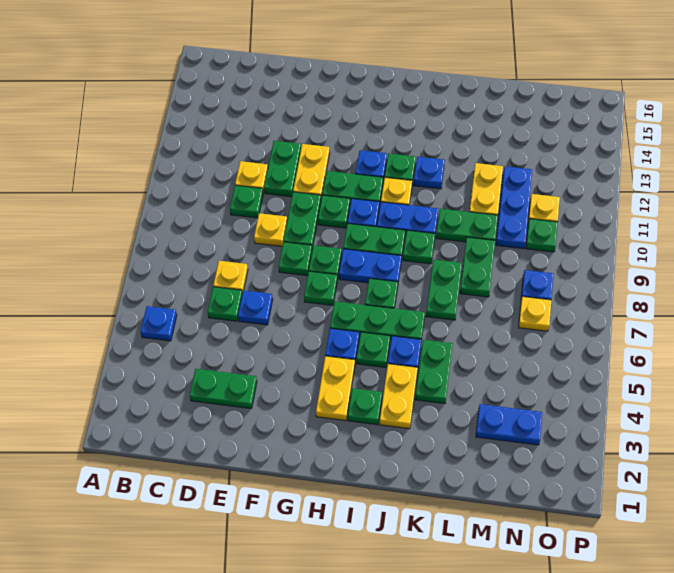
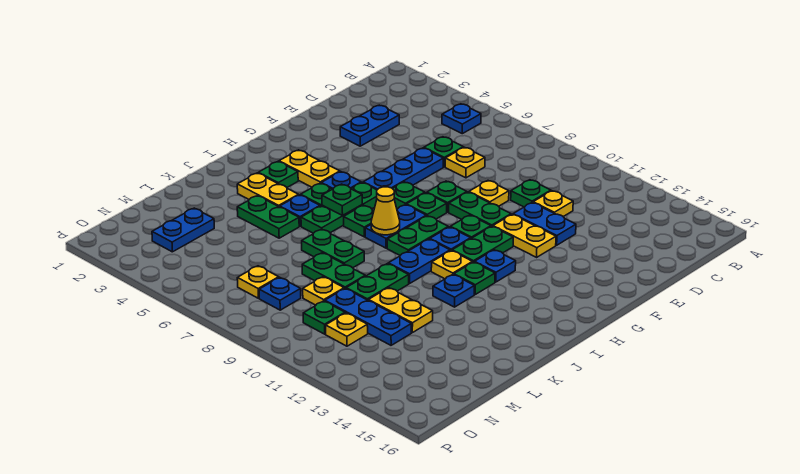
green 1x2 plate [190,369,257,409] -> blue 1x2 plate [340,105,399,146]
blue 1x1 plate [238,290,273,325] -> blue 1x3 plate [363,148,443,190]
green 1x2 plate [264,141,301,197] -> blue 1x2 plate [513,203,576,245]
none -> yellow 1x1 cone [371,187,400,235]
green 1x1 plate [403,230,435,264] -> green 1x1 plate moved to [322,184,362,216]
none -> yellow 1x1 plate [303,277,344,305]

